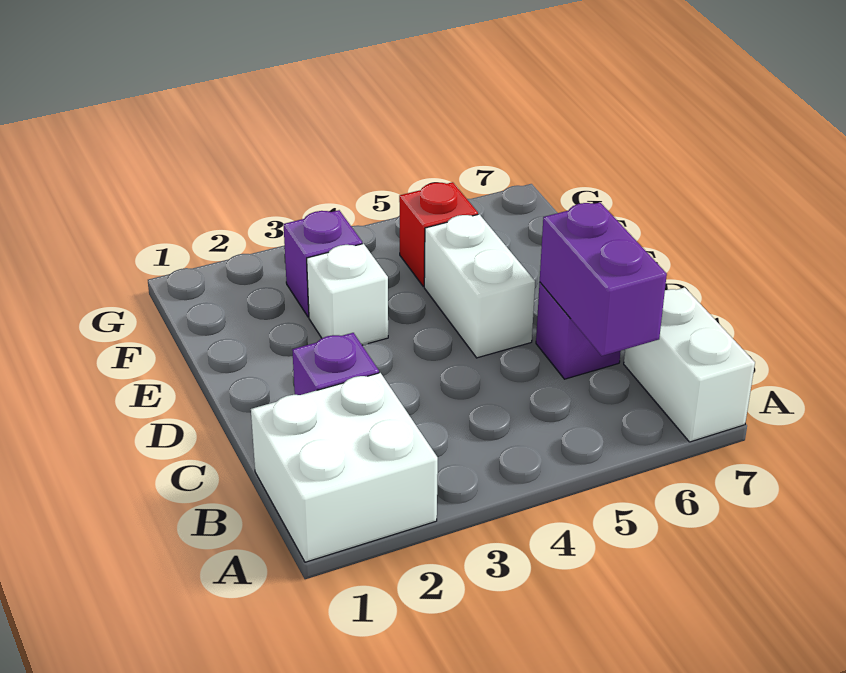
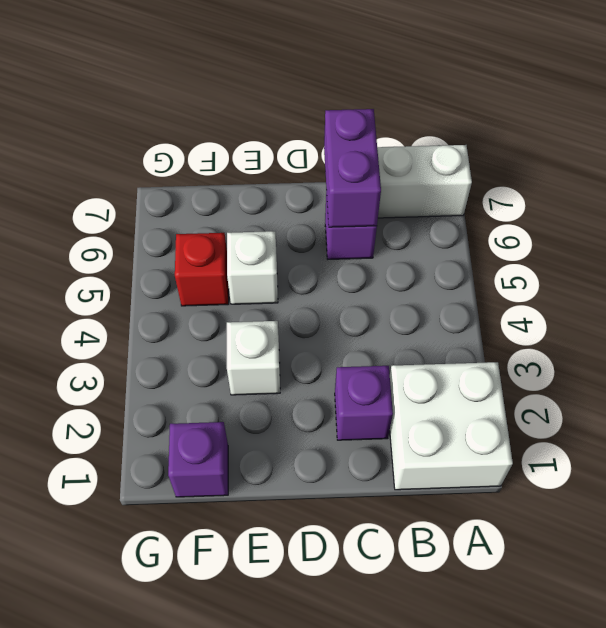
purple 1x2 brick [540,202,667,356] -> purple 1x2 brick turned to [324,109,381,227]
white 1x2 brick [424,214,535,358] -> white 1x1 brick [227,231,278,304]
purple 1x1 brick [284,210,362,317] -> purple 1x1 brick moved to [168,422,228,497]

